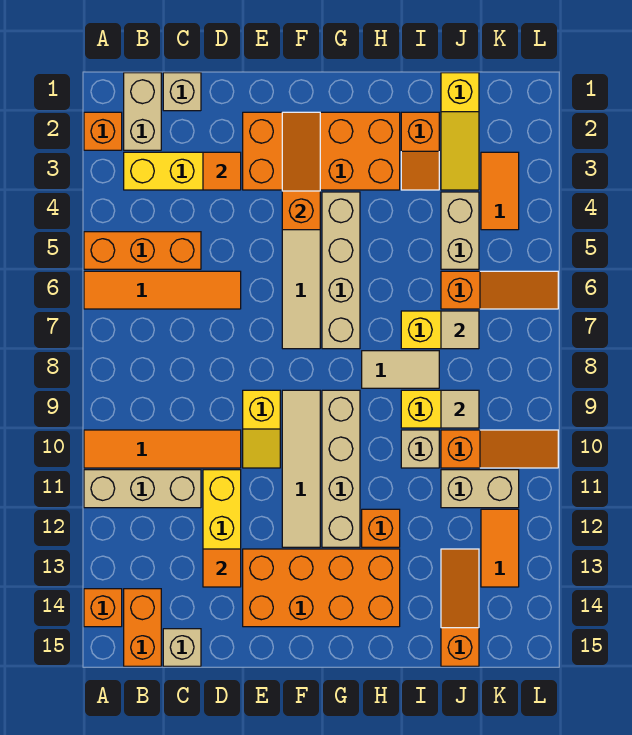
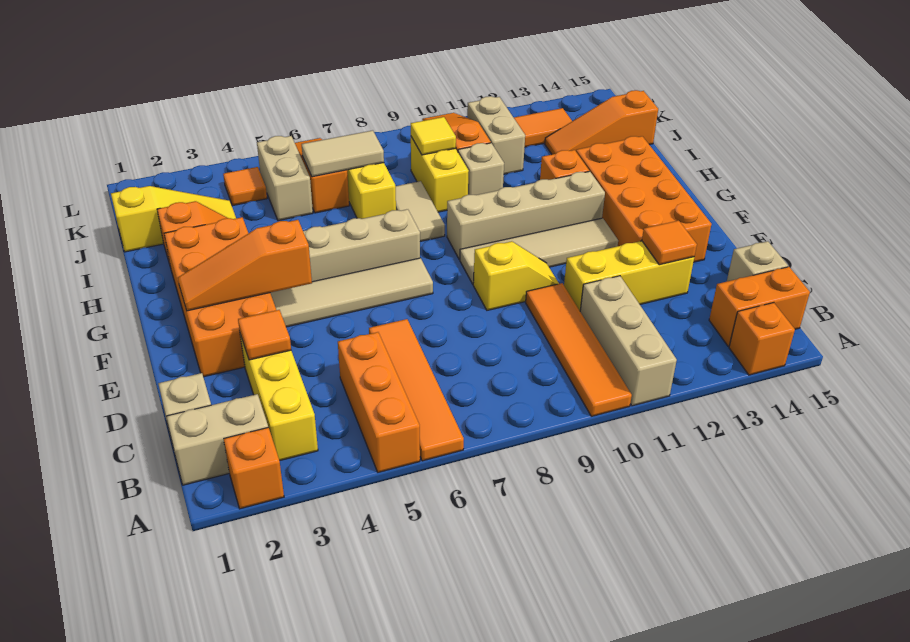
tan 1x2 brick [441,192,479,269] -> tan 1x2 brick turned to [257,136,313,221]
tan 1x1 tile [441,311,479,349] -> tan 1x2 tile [302,130,384,177]
tan 1x1 tile [441,390,479,428] -> yellow 1x1 tile [411,117,456,155]
orange 1x2 tile [481,152,519,230] -> orange 1x1 tile [223,167,267,206]

